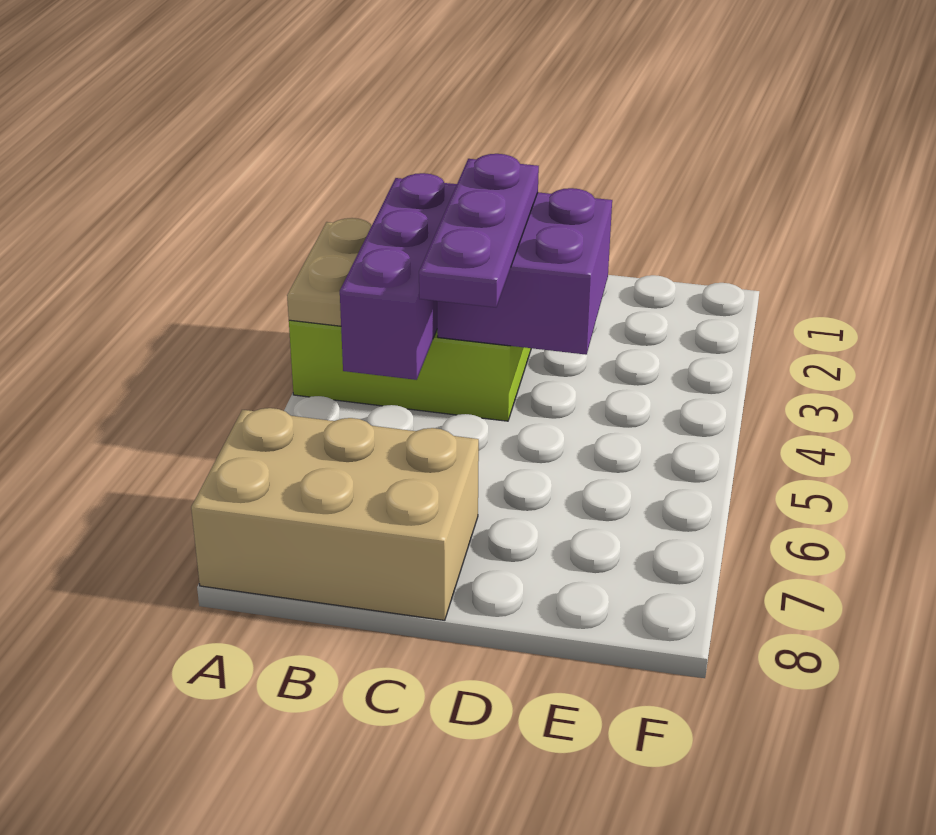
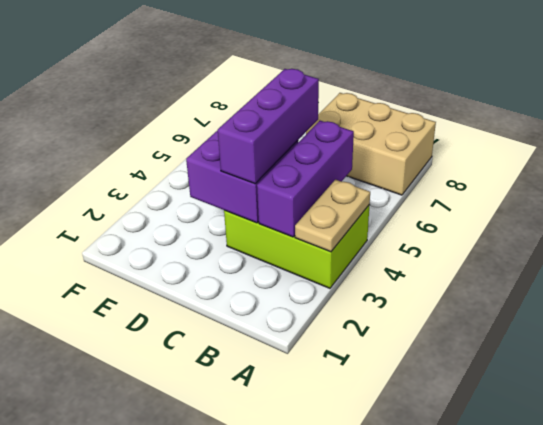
purple 1x3 plate [419,154,539,307] -> purple 1x3 brick [218,69,319,184]

